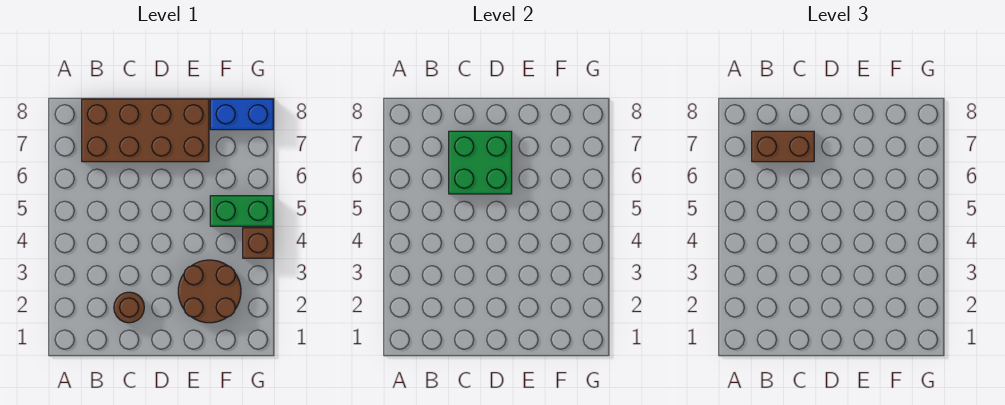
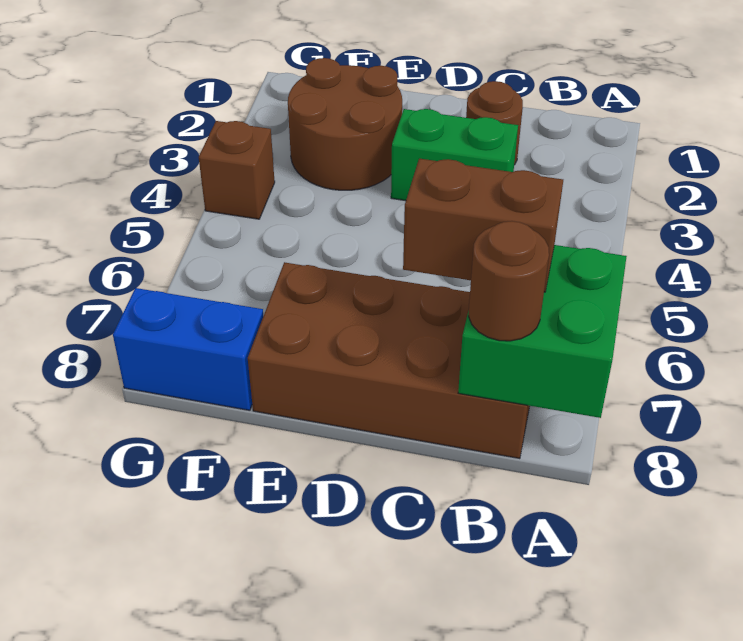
none -> brown 1x1 round brick [469,221,549,341]
green 2x2 brick [449,131,512,194] -> green 2x2 brick moved to [458,245,627,418]
green 1x2 brick [210,196,273,226] -> green 1x2 brick moved to [391,109,518,201]

